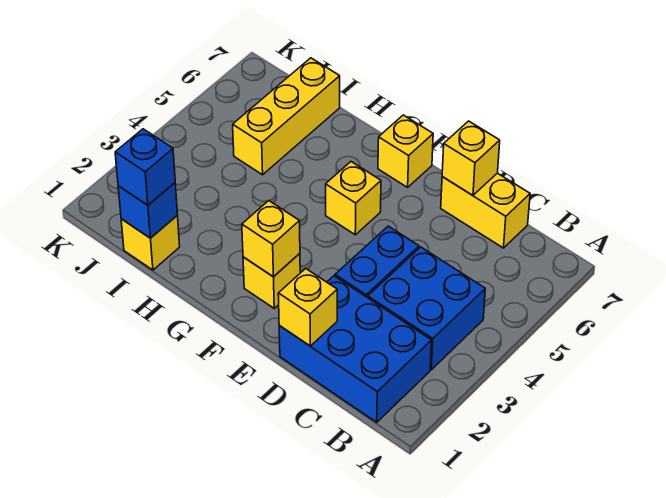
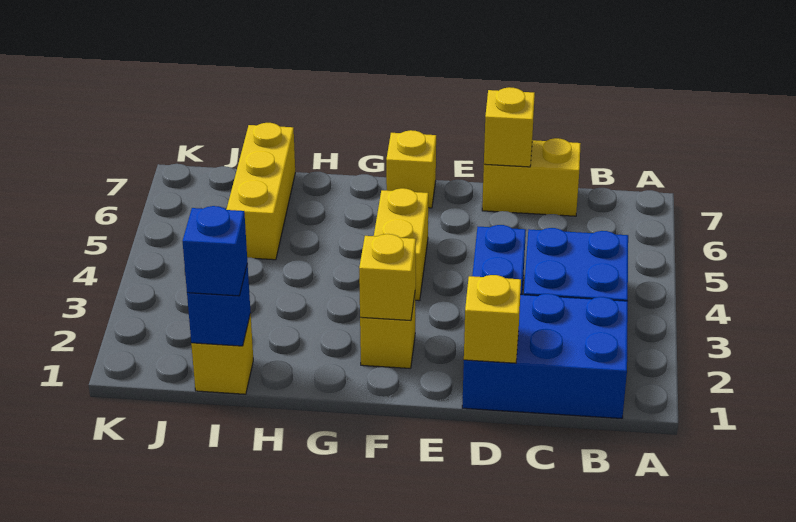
yellow 1x1 brick [326,162,381,235] -> yellow 1x2 brick [374,188,428,301]

